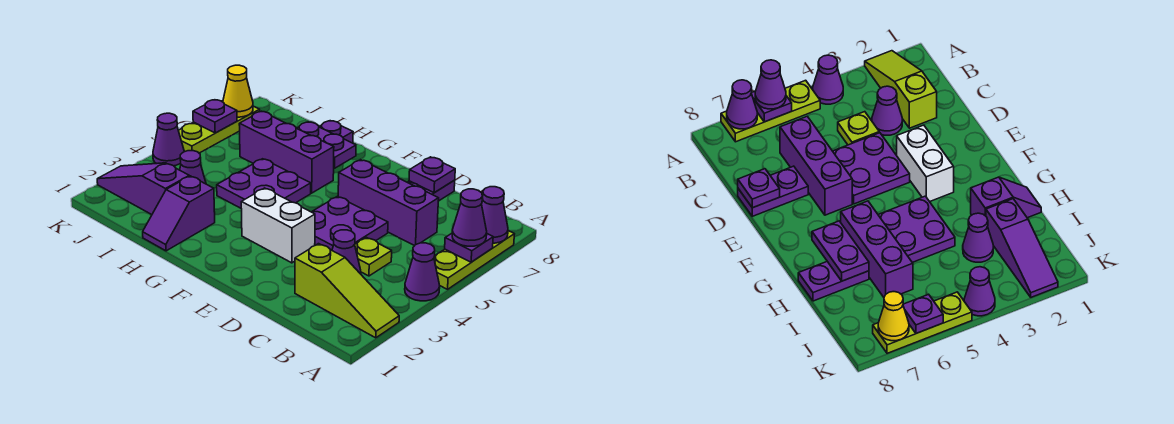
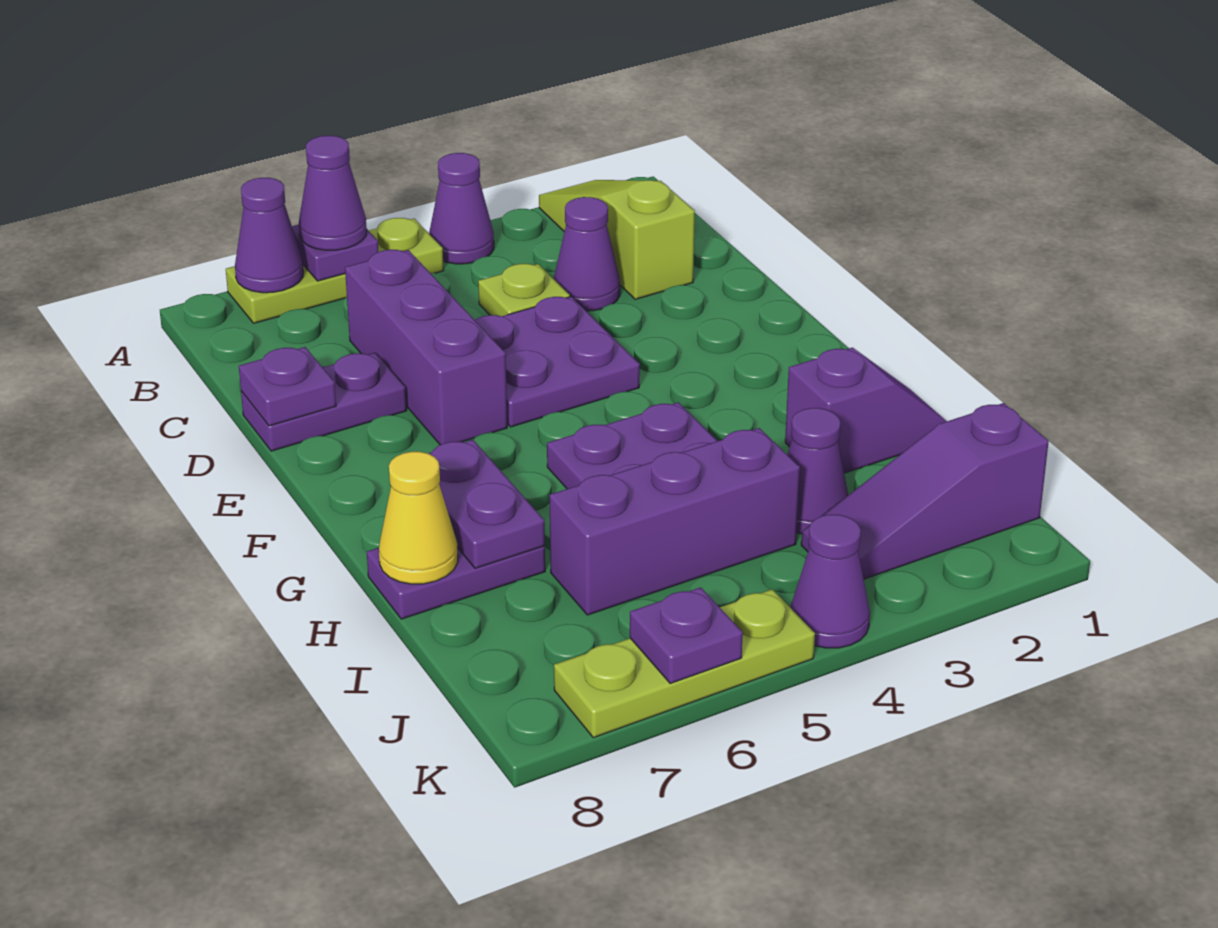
white 1x2 brick [241,188,315,263] -> none
purple 1x3 brick [239,111,334,193] -> purple 1x3 brick turned to [549,428,800,615]
purple 1x3 slope [97,163,189,215] -> purple 1x3 slope turned to [801,403,1049,579]
yellow 1x1 cone [223,65,253,117] -> yellow 1x1 cone moved to [379,452,458,584]

